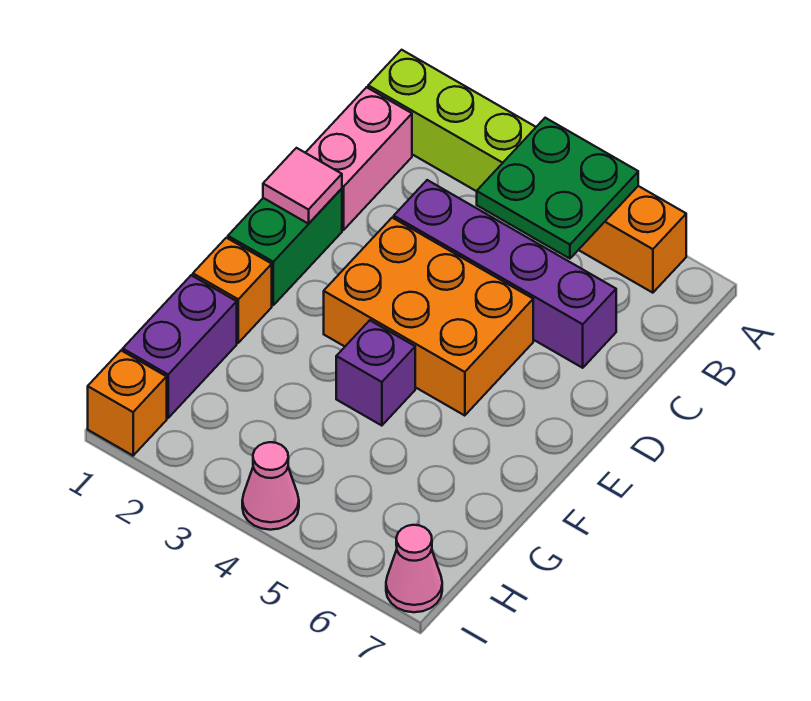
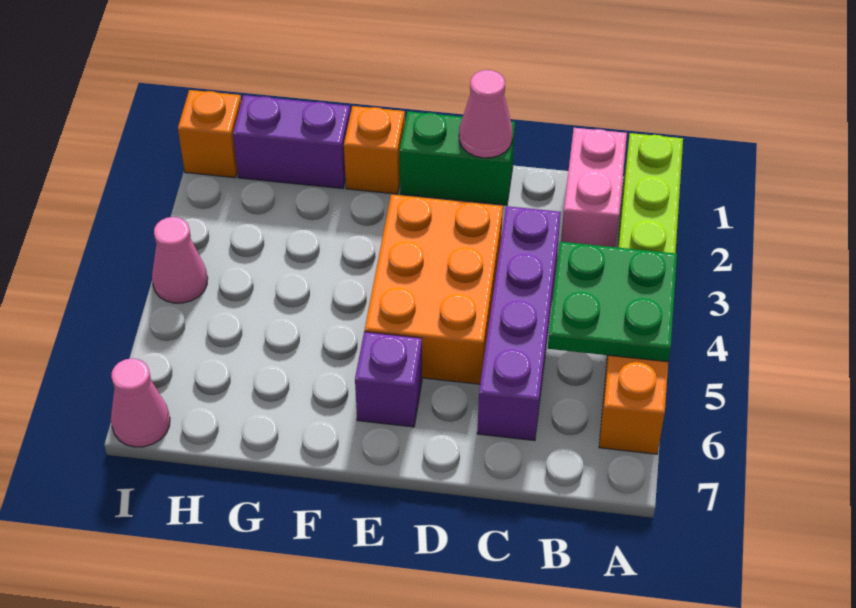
pink 1x2 brick [306,87,412,230] -> pink 1x2 brick turned to [561,128,627,247]
pink 1x1 tile [263,148,342,224] -> pink 1x1 cone [459,70,513,158]
purple 1x1 brick [336,320,415,426] -> purple 1x1 brick moved to [355,332,422,427]

